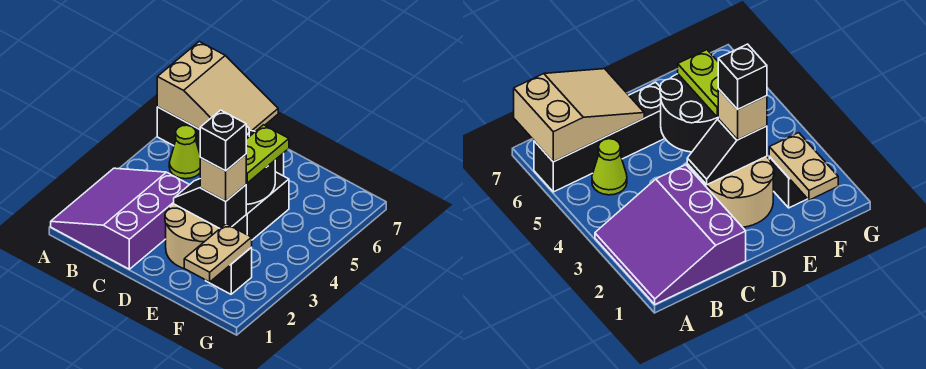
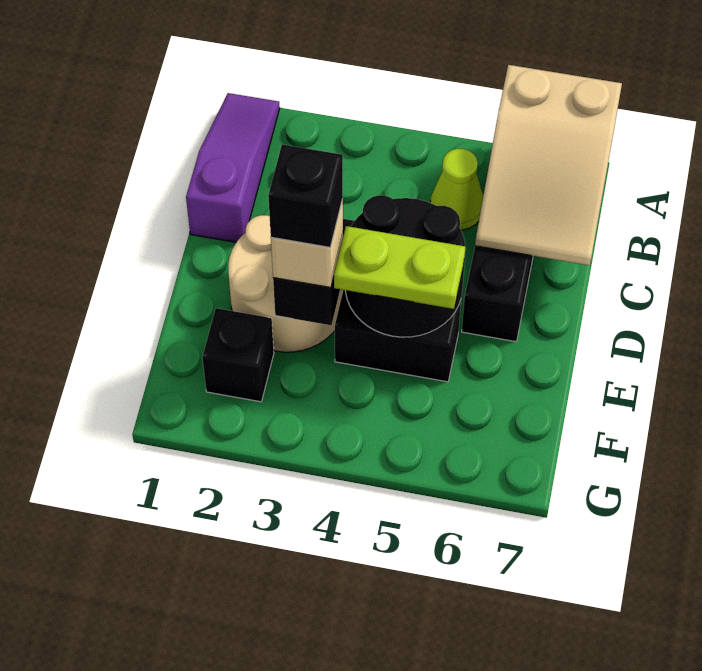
purple 3x3 slope [51,168,189,269] -> purple 1x3 slope [186,93,280,242]
tan 1x2 plate [184,224,252,282] -> none

